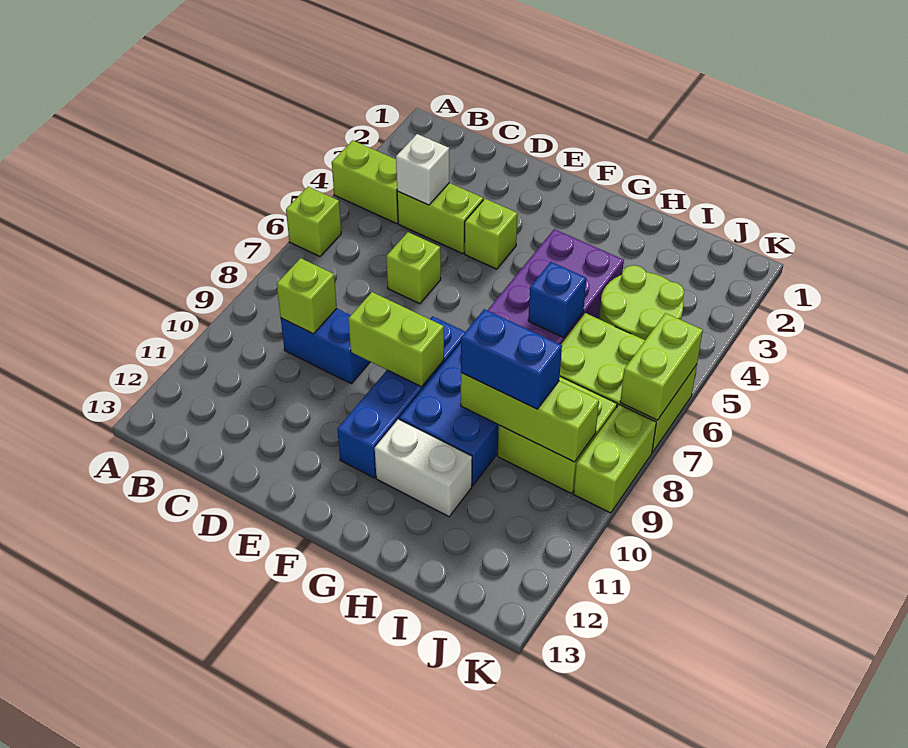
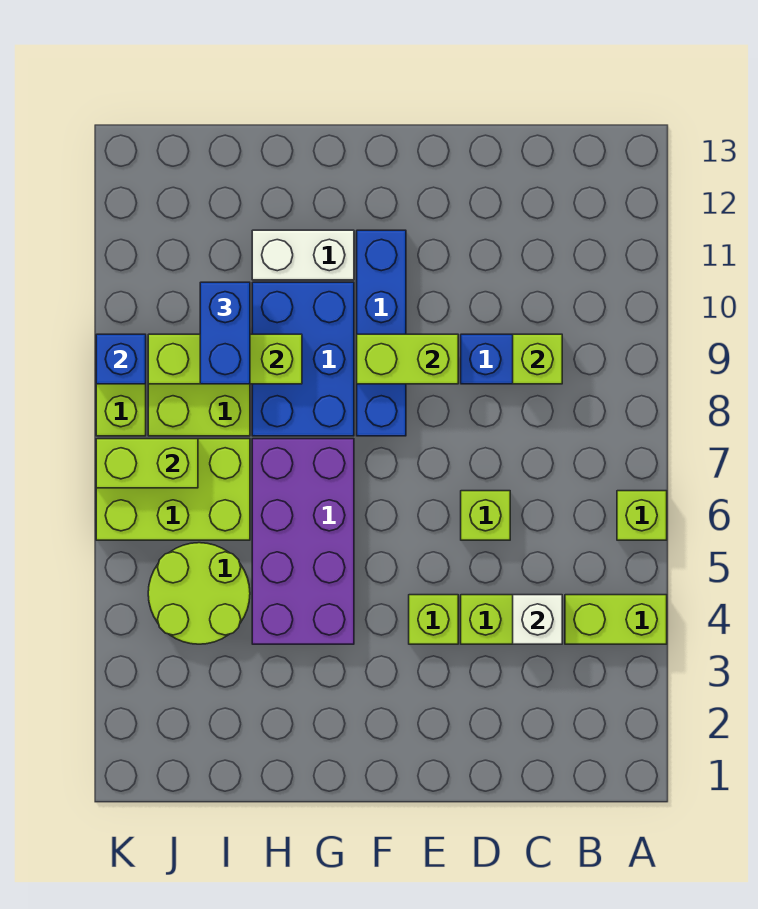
blue 1x1 brick [528,262,586,337] -> blue 1x1 brick moved to [96,334,146,384]
blue 1x2 brick [461,309,562,409] -> blue 1x2 brick turned to [200,282,250,384]
lime 1x2 brick [620,313,703,420] -> lime 1x2 brick turned to [96,439,198,488]

